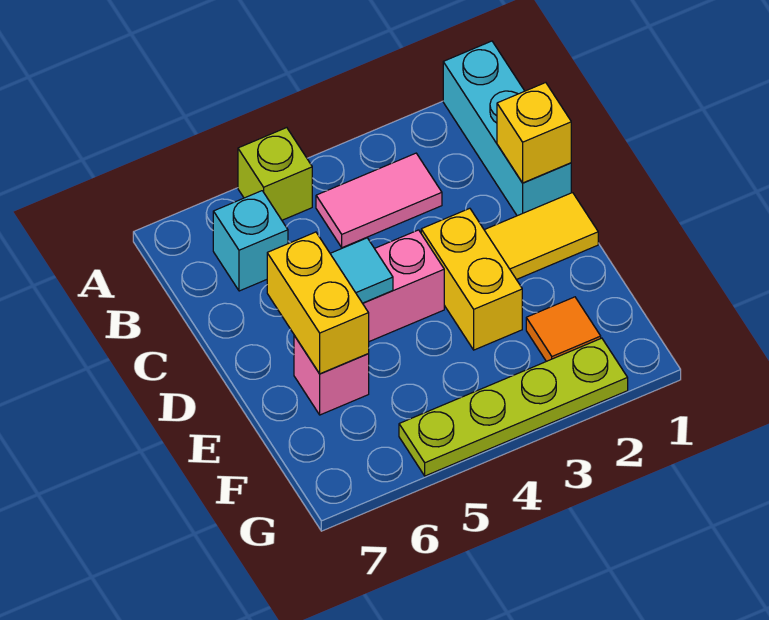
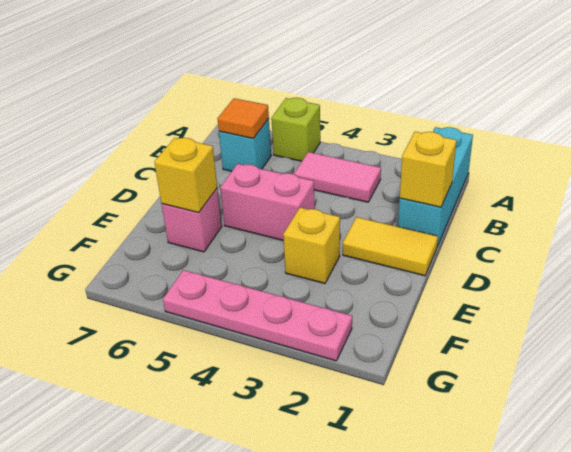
yellow 1x2 brick [421,208,522,350] -> yellow 1x1 brick [283,208,340,284]
cyan 1x1 tile [330,238,393,303] -> none
yellow 1x2 brick [267,232,369,374] -> yellow 1x1 brick [154,138,217,213]
orange 1x1 tile [526,297,601,361] -> orange 1x1 tile moved to [217,98,269,138]
lime 1x4 plate [399,338,628,476] -> pink 1x4 plate [163,270,352,361]

